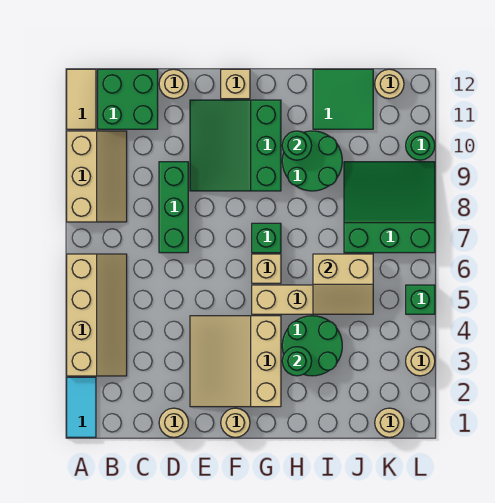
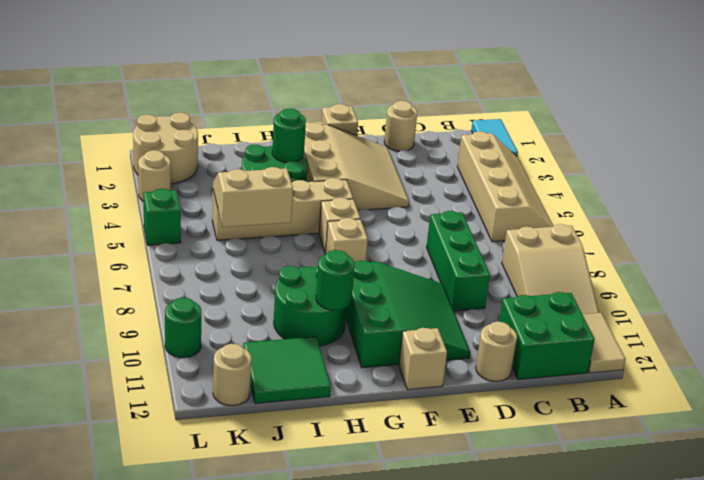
tan 2x4 slope [67,254,127,376] -> tan 2x4 slope turned to [457,131,553,242]
tan 2x3 slope [67,131,127,222] -> tan 2x3 slope turned to [502,224,599,314]
tan 1x1 round brick [221,408,250,437] -> tan 1x1 brick [321,104,358,136]
green 1x1 brick [252,223,281,253] -> tan 1x1 brick [325,218,368,263]
green 3x3 slope [344,162,435,253] -> none
tan 1x1 round brick [375,408,404,437] -> tan 2x2 round brick [133,113,198,184]

